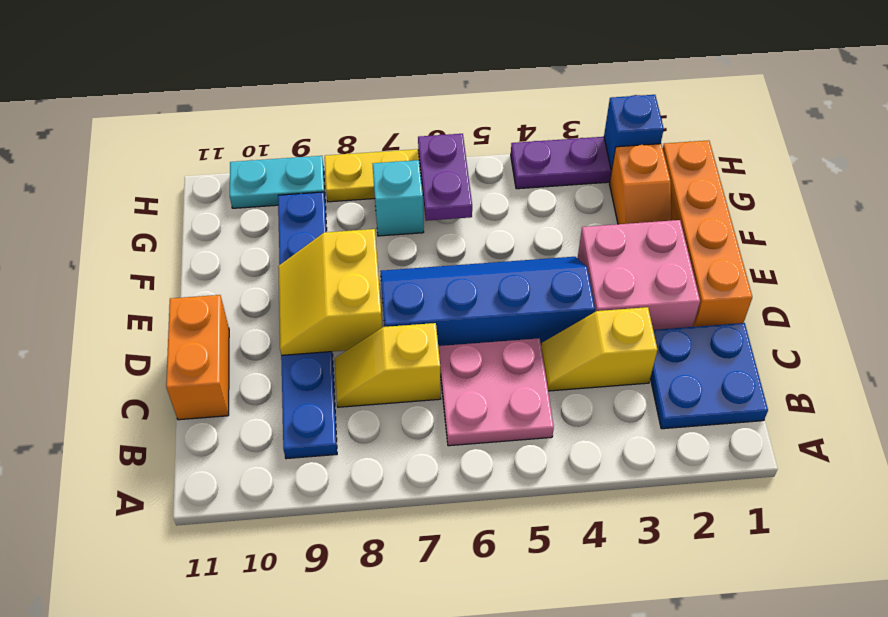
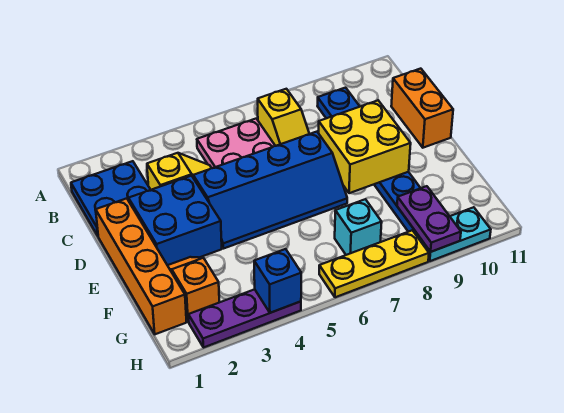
yellow 1x2 slope [335,323,441,407] -> yellow 1x2 slope turned to [258,89,309,146]
pink 2x2 brick [578,220,700,330] -> blue 2x2 brick [129,176,222,265]
yellow 2x2 slope [278,229,382,355] -> yellow 2x2 brick [319,101,411,193]
purple 1x2 plate [418,134,472,221] -> purple 1x2 plate moved to [397,186,461,252]
blue 1x1 brick [604,95,664,170] -> blue 1x1 brick moved to [254,249,301,313]

